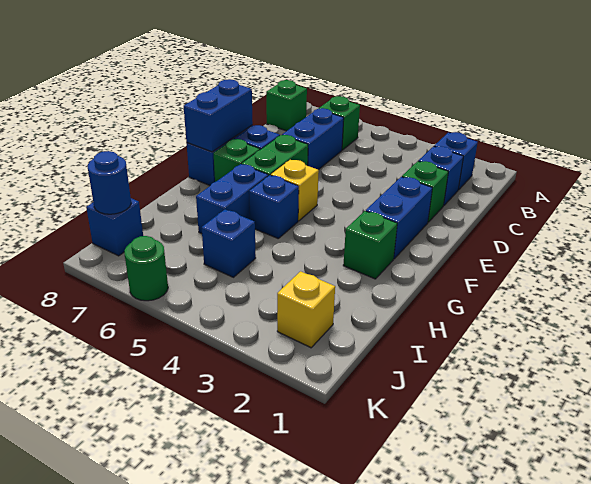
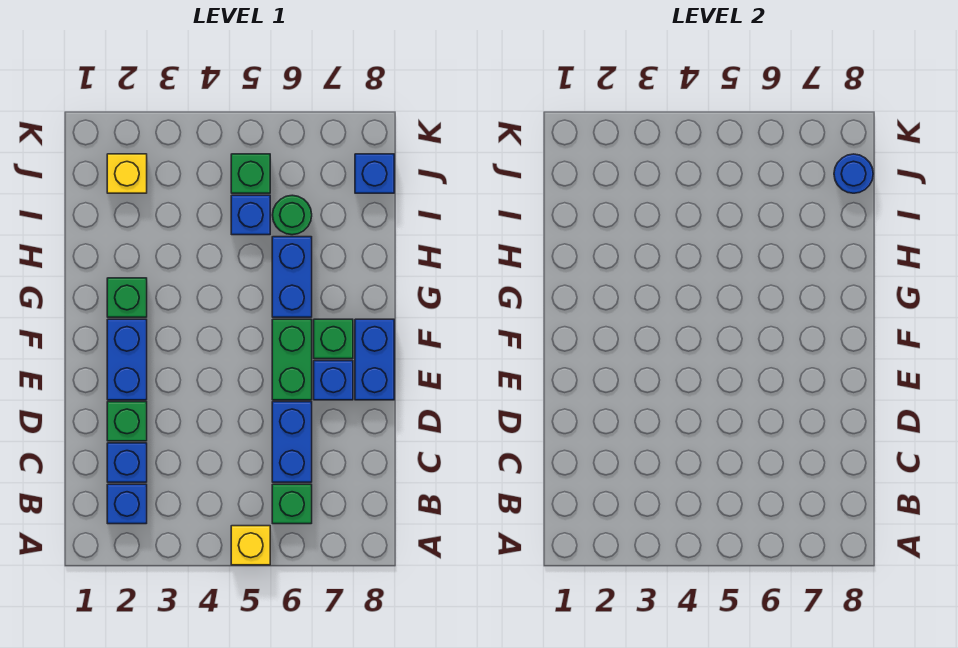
green 1x1 brick [266,80,307,131] -> green 1x1 brick moved to [231,154,270,193]
blue 1x2 brick [184,79,253,152] -> none
yellow 1x1 brick [271,160,319,221] -> yellow 1x1 brick moved to [231,526,270,565]
blue 1x1 brick [249,175,299,238] -> none
green 1x1 round brick [124,236,168,301] -> green 1x1 round brick moved to [273,195,312,235]

